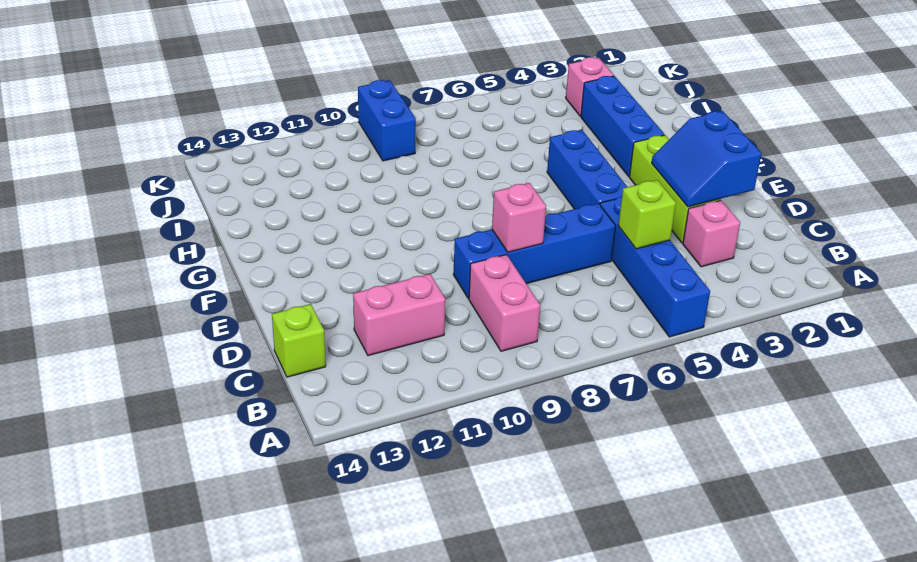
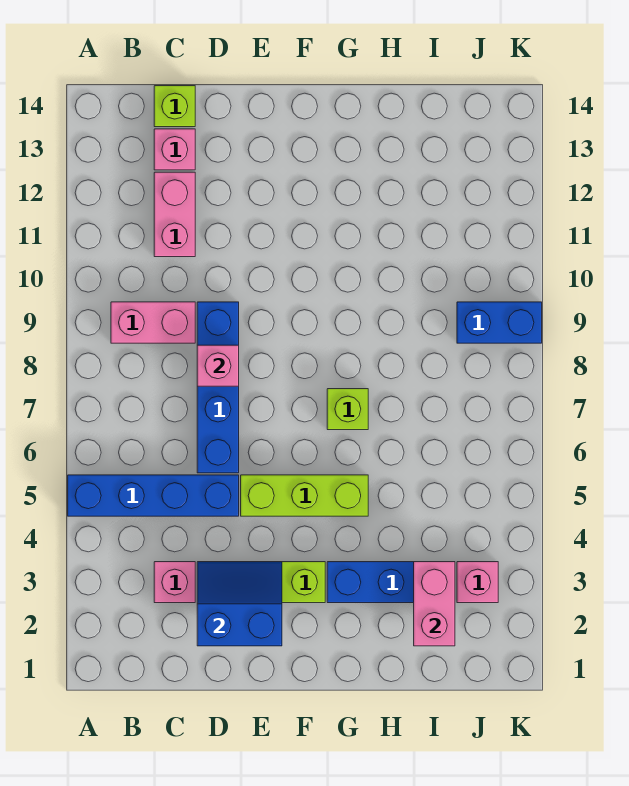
lime 1x1 brick [618,180,676,249] -> lime 1x1 brick moved to [327,389,368,430]
none -> pink 1x1 brick [154,129,195,170]
blue 1x3 brick [547,130,627,209] -> lime 1x3 brick [241,475,368,516]
none -> pink 1x2 brick [414,562,455,646]

